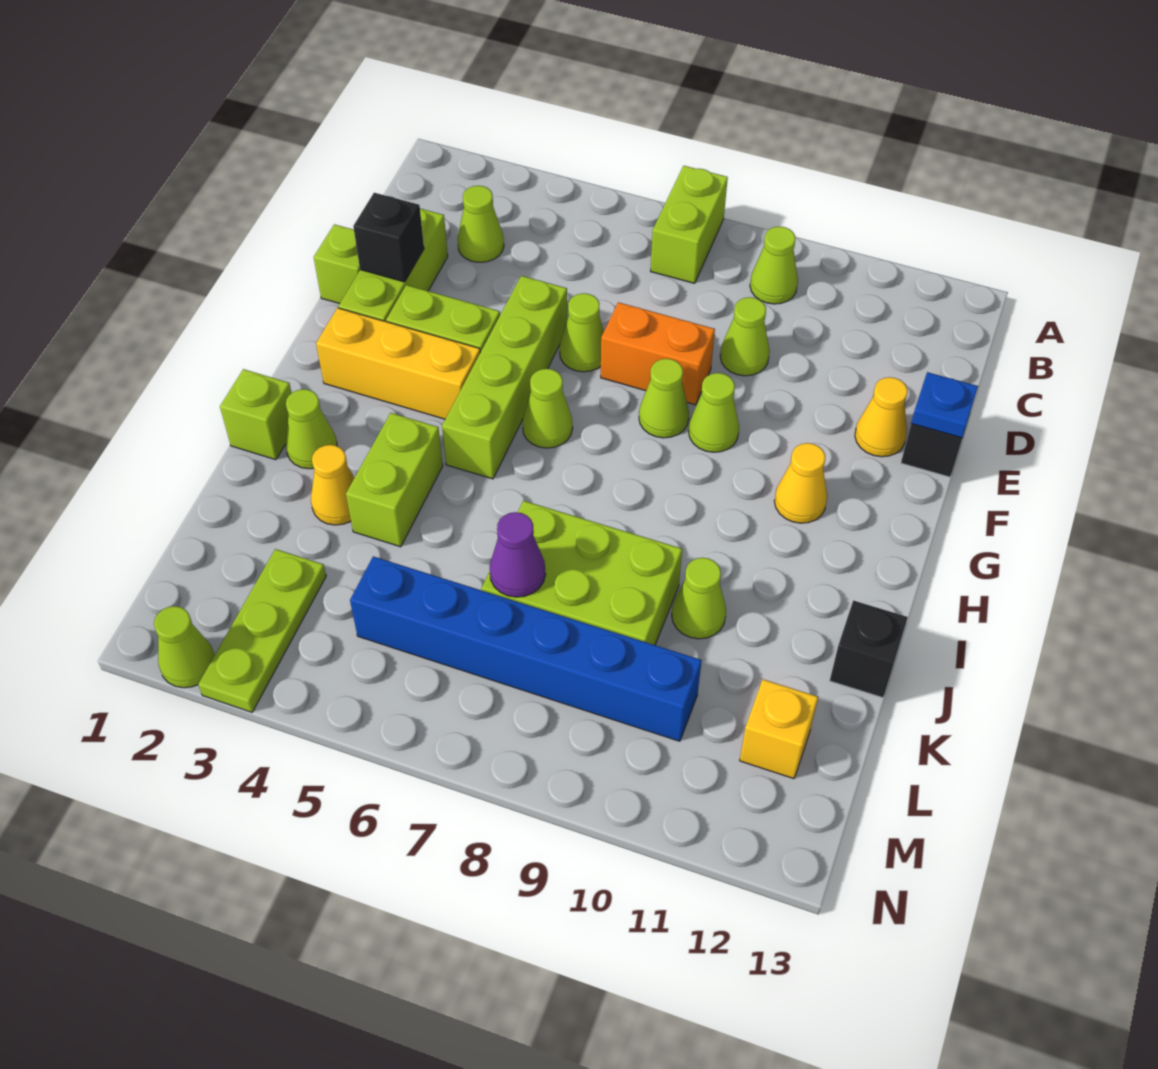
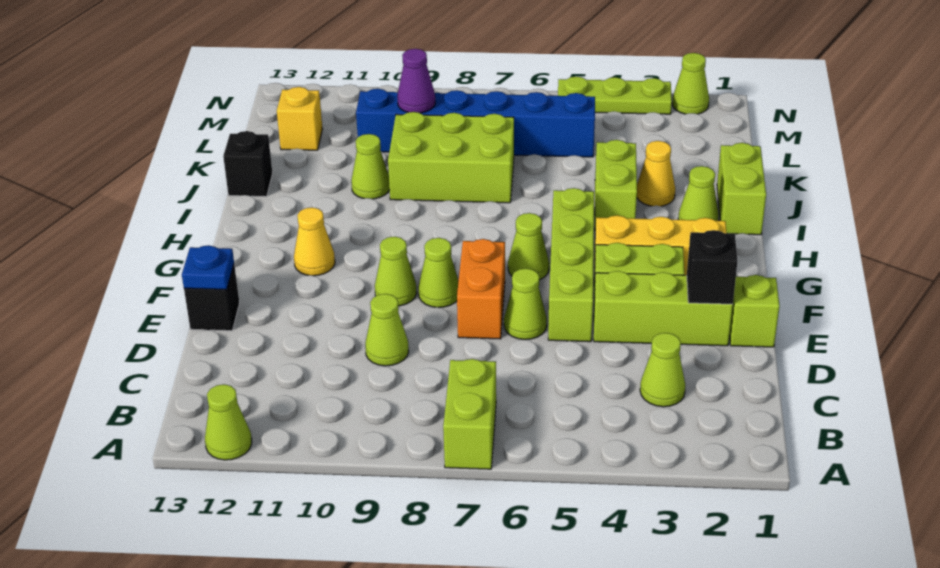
lime 1x1 cone [750,226,798,304] -> lime 1x1 cone moved to [205,384,252,460]
lime 1x3 brick [338,208,448,322] -> lime 1x3 brick turned to [594,271,733,346]
orange 1x2 brick [601,302,715,405] -> orange 1x2 brick turned to [457,239,505,339]
yellow 1x1 cone [855,377,908,457] -> none
lime 1x1 brick [220,369,292,460] -> lime 1x2 brick [717,143,766,235]
purple 1x1 cone [490,512,546,597] -> purple 1x1 cone moved to [397,49,435,113]
lime 1x3 plate [198,549,326,712] -> lime 1x3 plate turned to [558,77,672,114]

